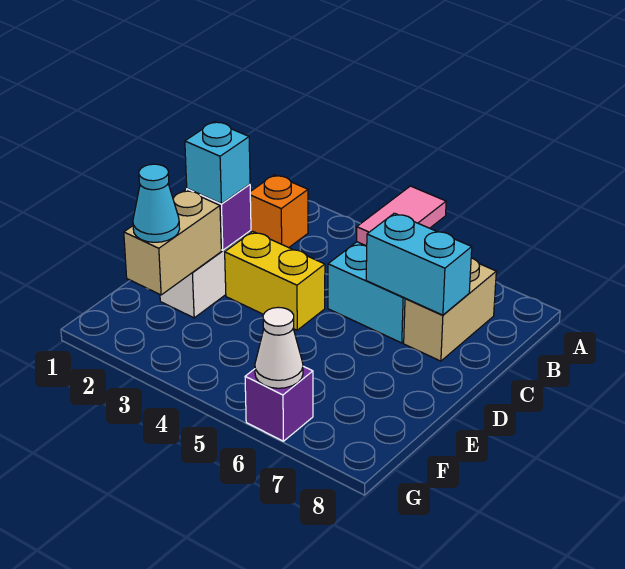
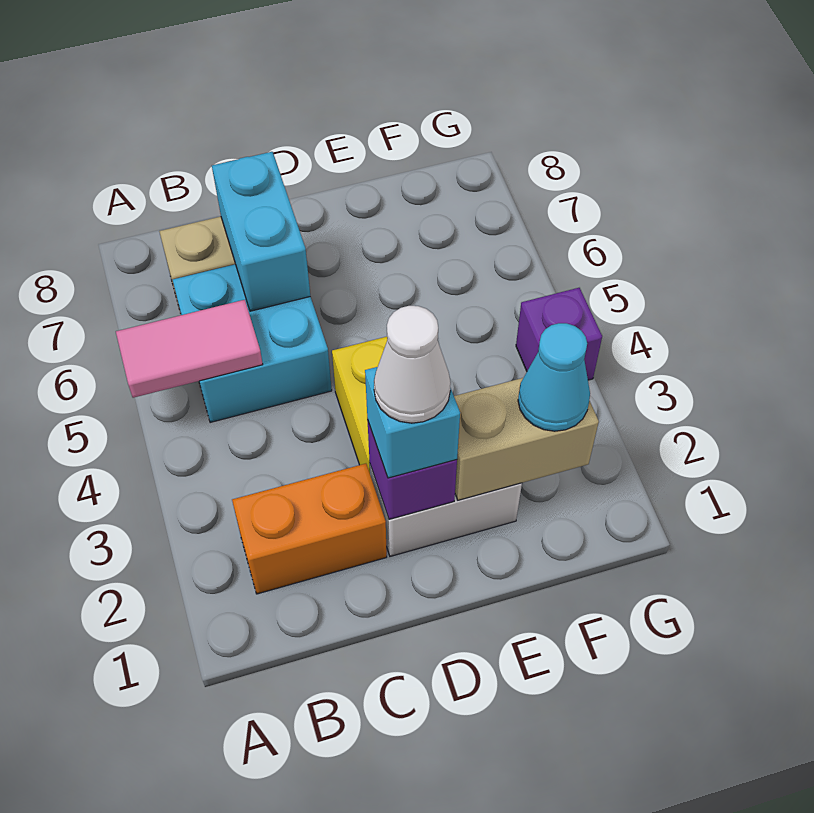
orange 1x1 brick [250,175,308,248] -> orange 1x2 brick [232,464,387,594]
purple 1x1 brick [245,366,313,441] -> purple 1x1 brick moved to [516,288,602,380]
white 1x1 cone [255,307,303,388] -> white 1x1 cone moved to [374,306,451,423]

